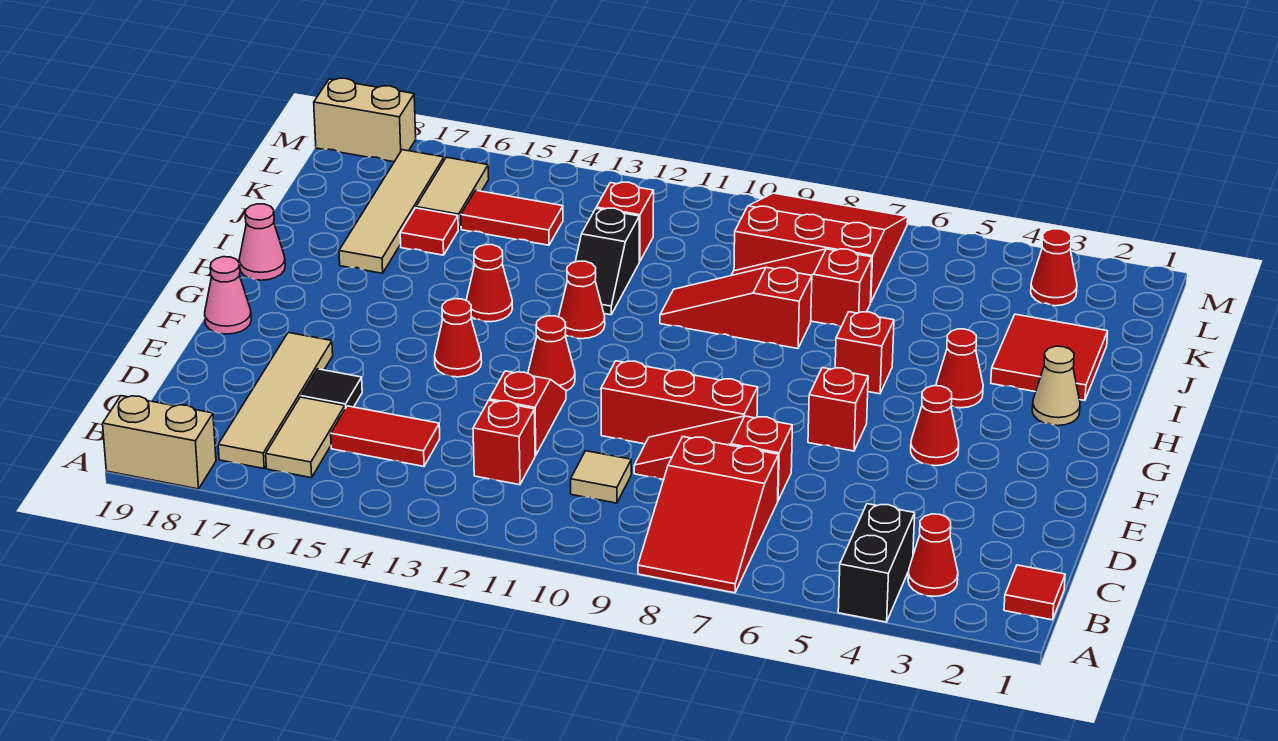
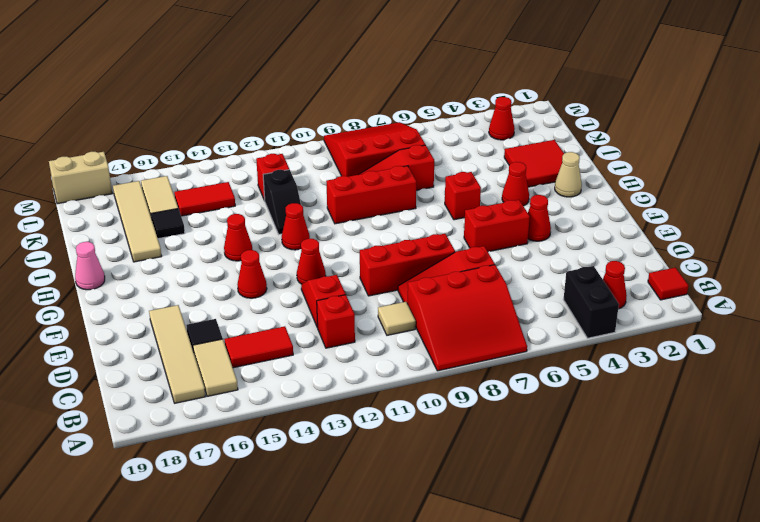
red 2x3 slope [638,437,778,593] -> red 3x3 slope [408,265,527,371]
tan 1x2 brick [103,396,216,489] -> none
red 1x1 brick [808,368,868,451] -> red 1x2 brick [464,200,530,252]
pink 1x1 cone [205,257,251,334] -> none
red 1x3 slope [660,267,812,349] -> red 1x3 brick [326,166,416,224]
red 1x1 tile [400,208,458,255] -> black 1x1 tile [151,209,185,239]

